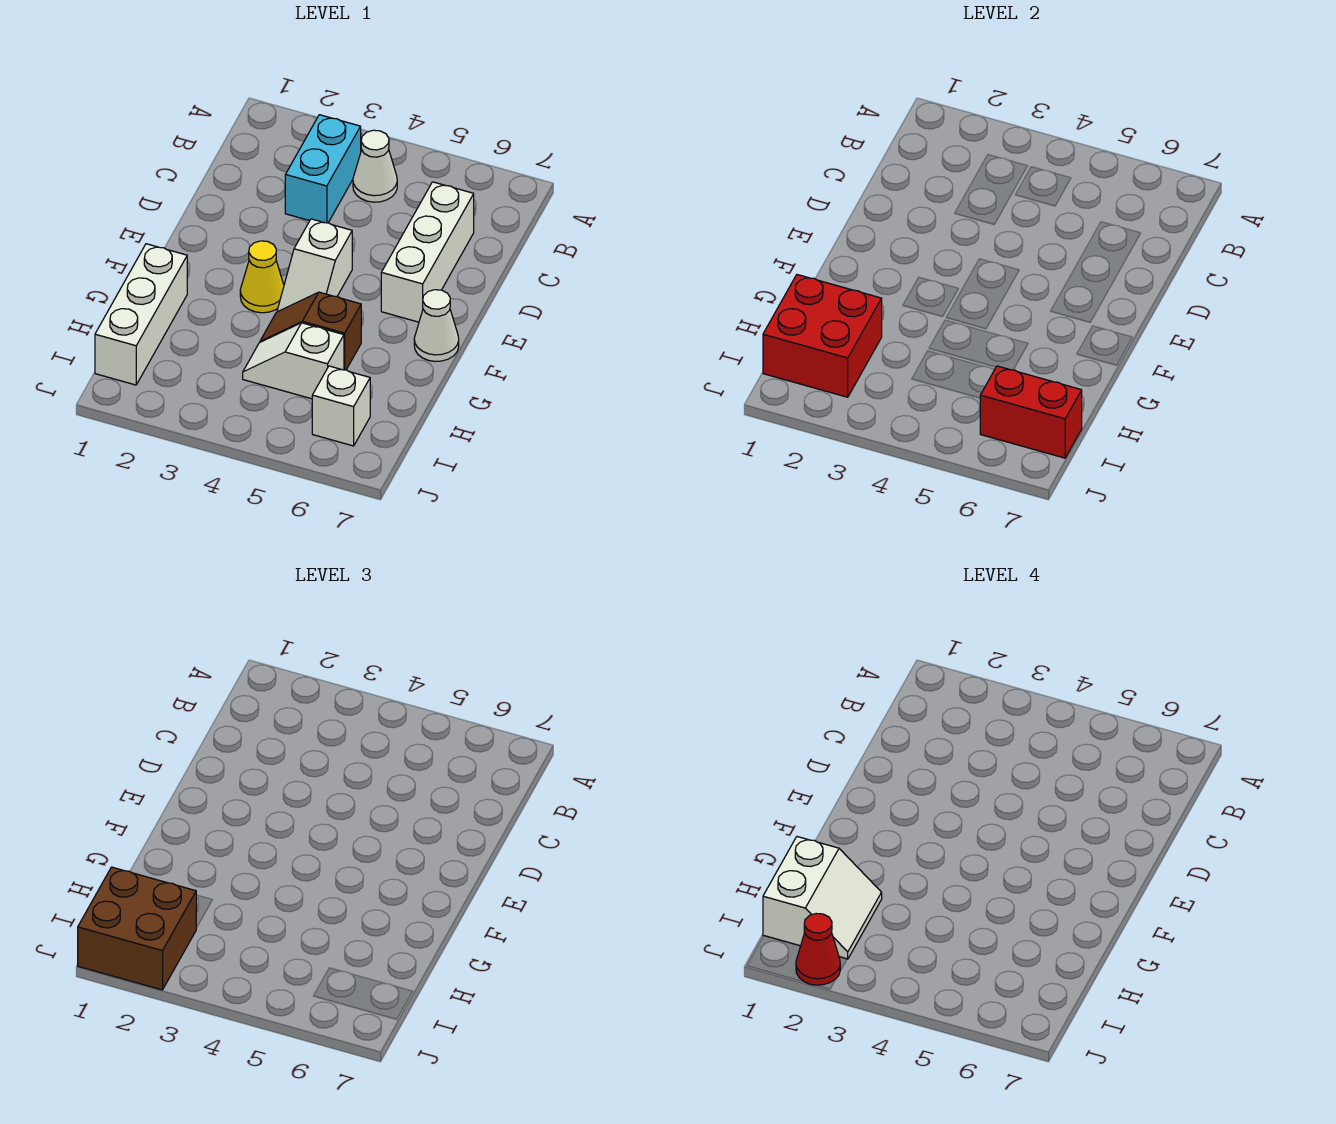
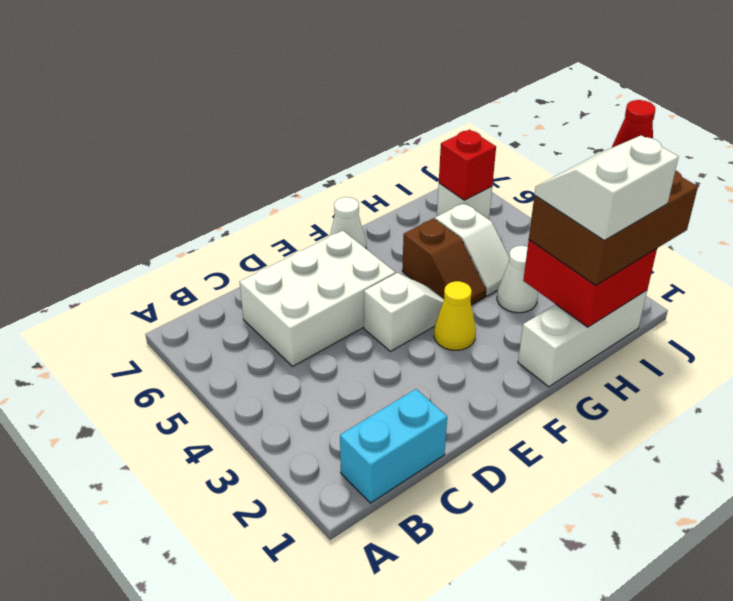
cyan 1x2 brick [285,115,361,223] -> cyan 1x2 brick moved to [340,389,447,503]
white 1x1 cone [353,130,397,202] -> white 1x1 cone moved to [497,246,538,313]
white 1x3 brick [381,182,474,322] -> white 2x3 brick [240,231,395,366]
brown 2x2 brick [78,867,196,990] -> brown 2x3 brick [529,170,698,285]
red 1x2 brick [980,366,1082,458] -> red 1x1 brick [439,130,496,200]

